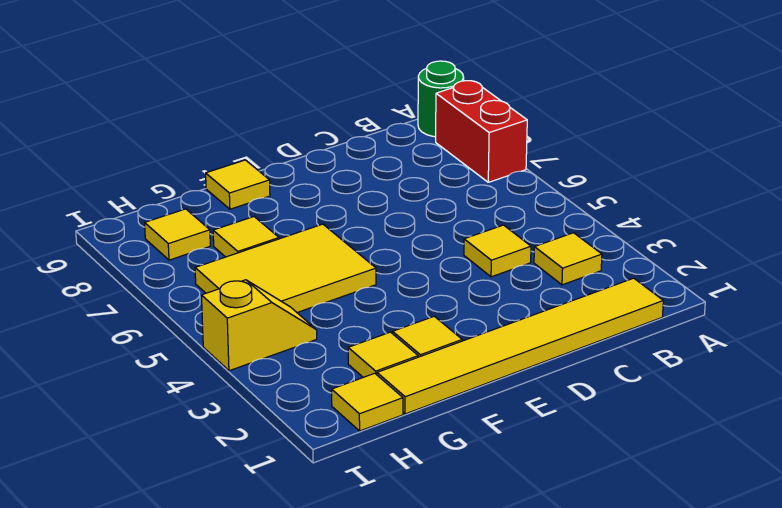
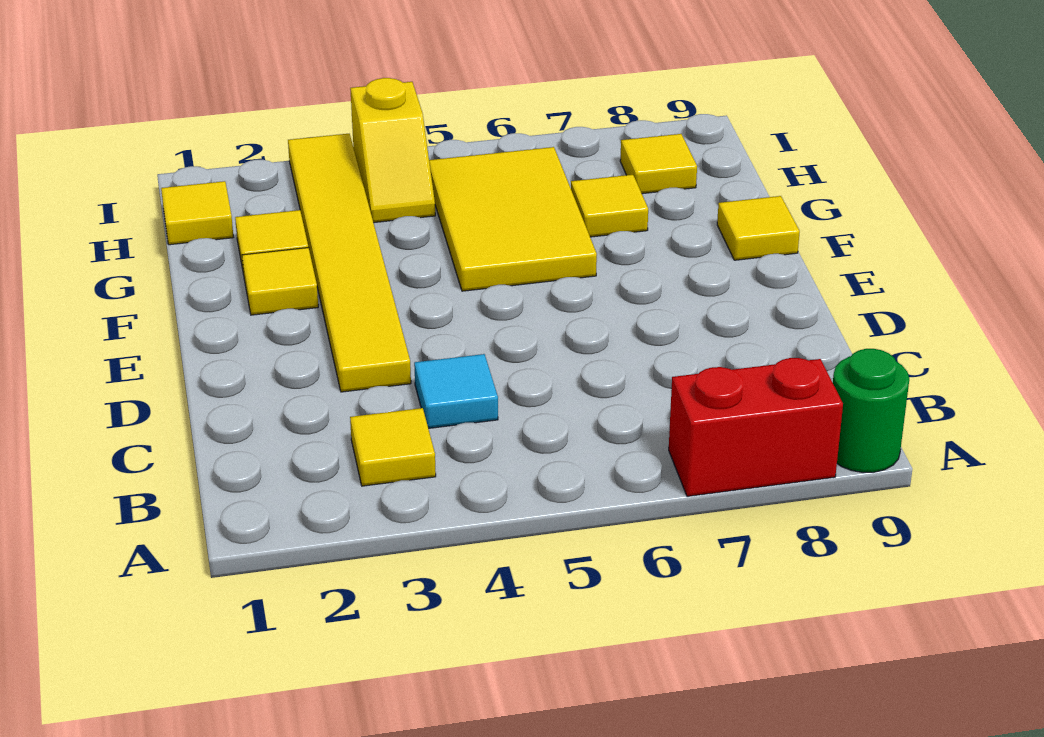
yellow 1x6 tile [377,278,663,414] -> yellow 1x6 tile moved to [288,134,411,392]
yellow 1x1 tile [464,225,531,277] -> cyan 1x1 tile [414,354,498,428]

